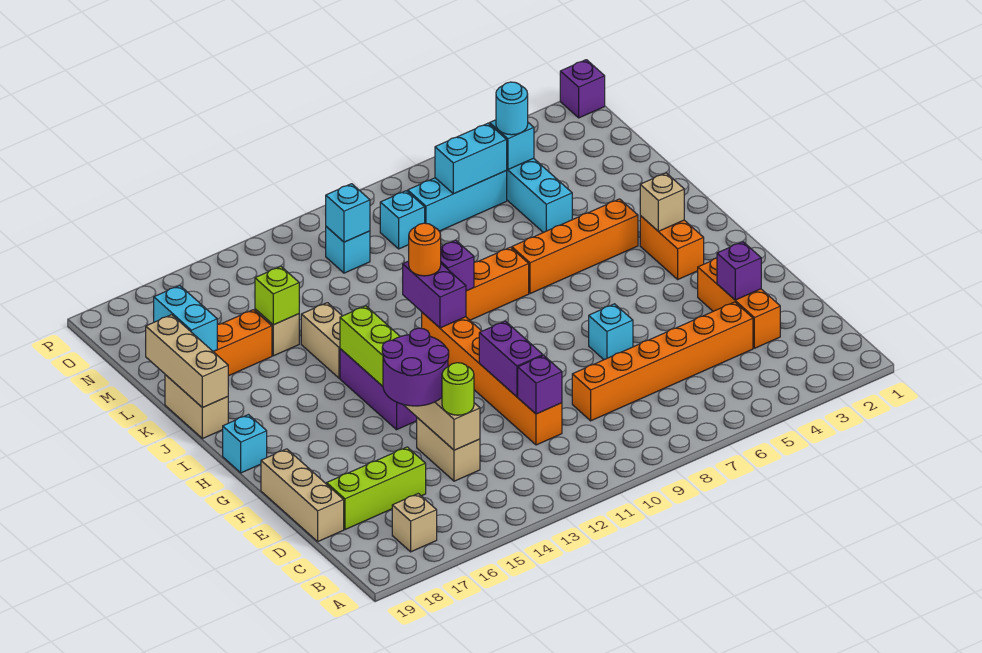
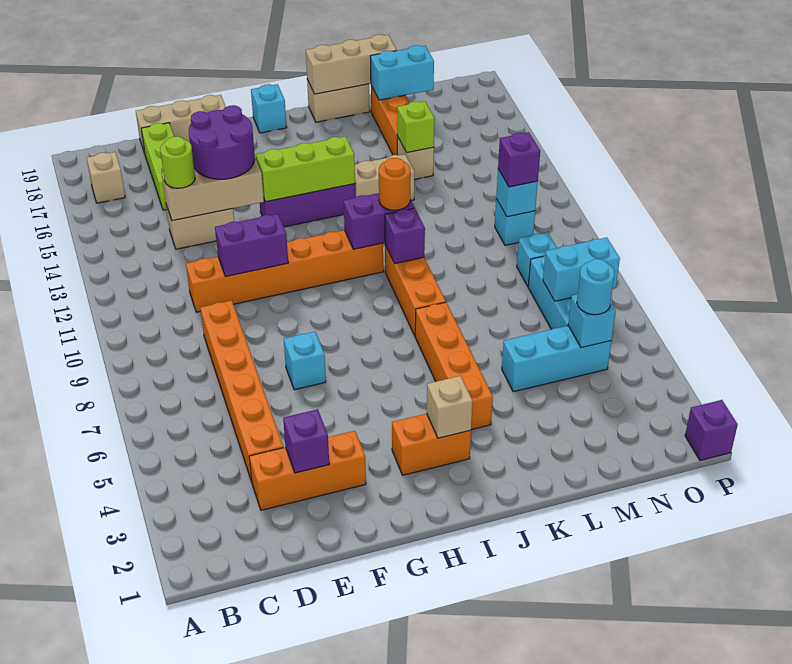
purple 1x1 brick [518,355,562,414] -> purple 1x1 brick moved to [498,132,540,187]
cyan 1x2 brick [435,123,507,194] -> cyan 1x2 brick turned to [543,237,620,301]

